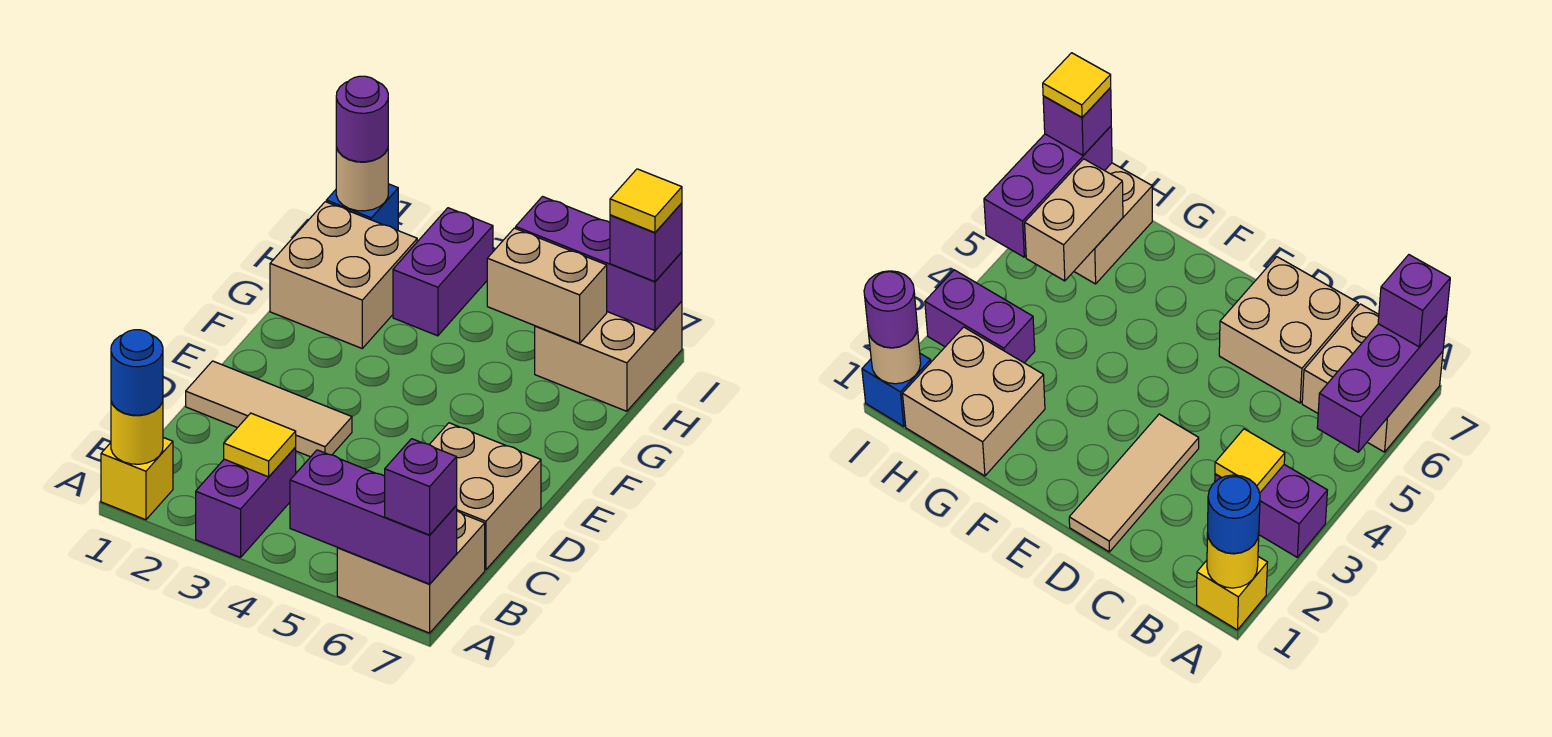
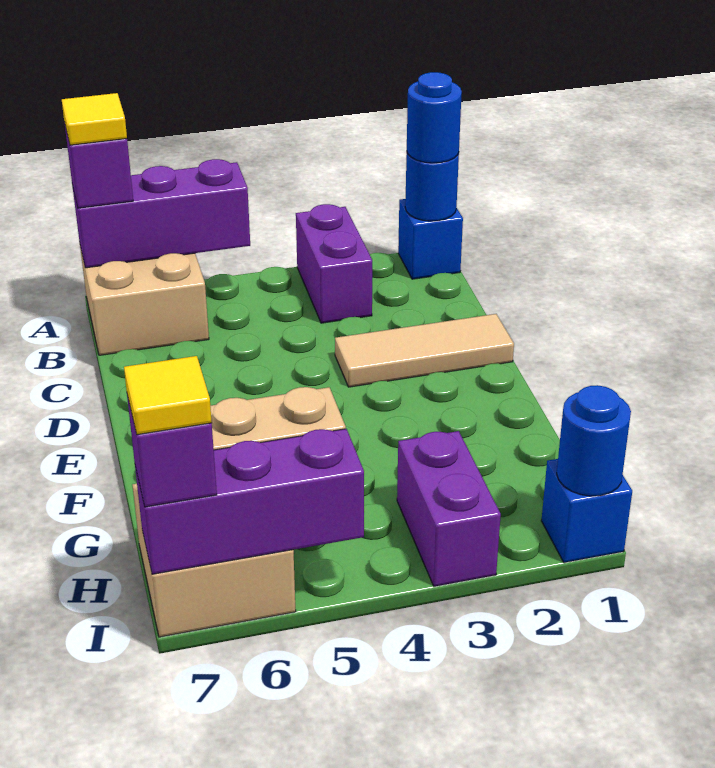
yellow 1x1 brick [101,438,173,520] -> blue 1x1 brick [398,199,463,279]
yellow 1x1 round brick [111,401,163,464] -> blue 1x1 round brick [405,153,459,221]
yellow 1x1 tile [224,413,296,477] -> yellow 1x1 tile moved to [62,93,127,145]
tan 2x2 brick [429,423,541,570] -> none
tan 2x2 brick [270,202,417,348] -> none
tan 1x1 round brick [336,147,388,211] -> blue 1x1 round brick [557,385,631,496]
purple 1x1 round brick [336,76,388,162] -> none

